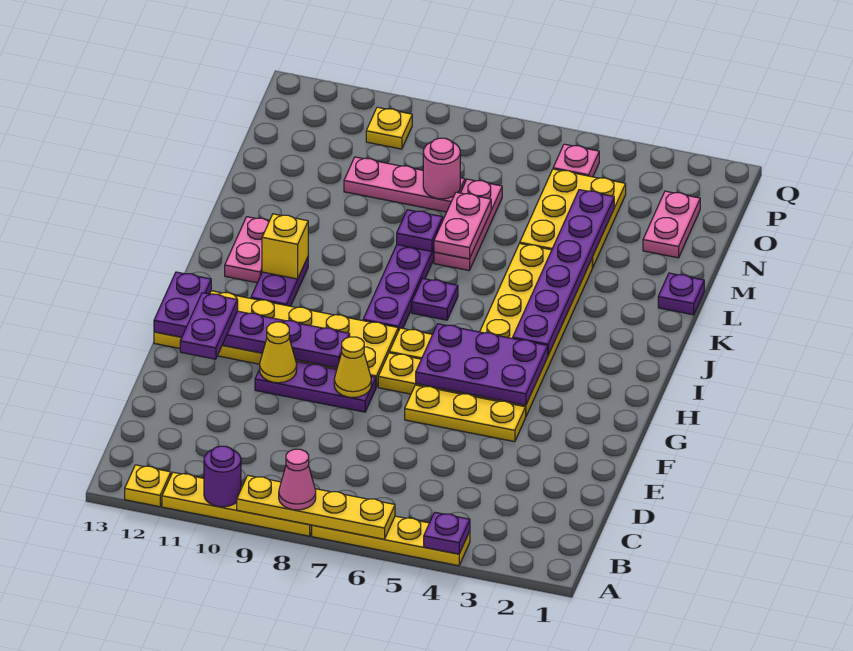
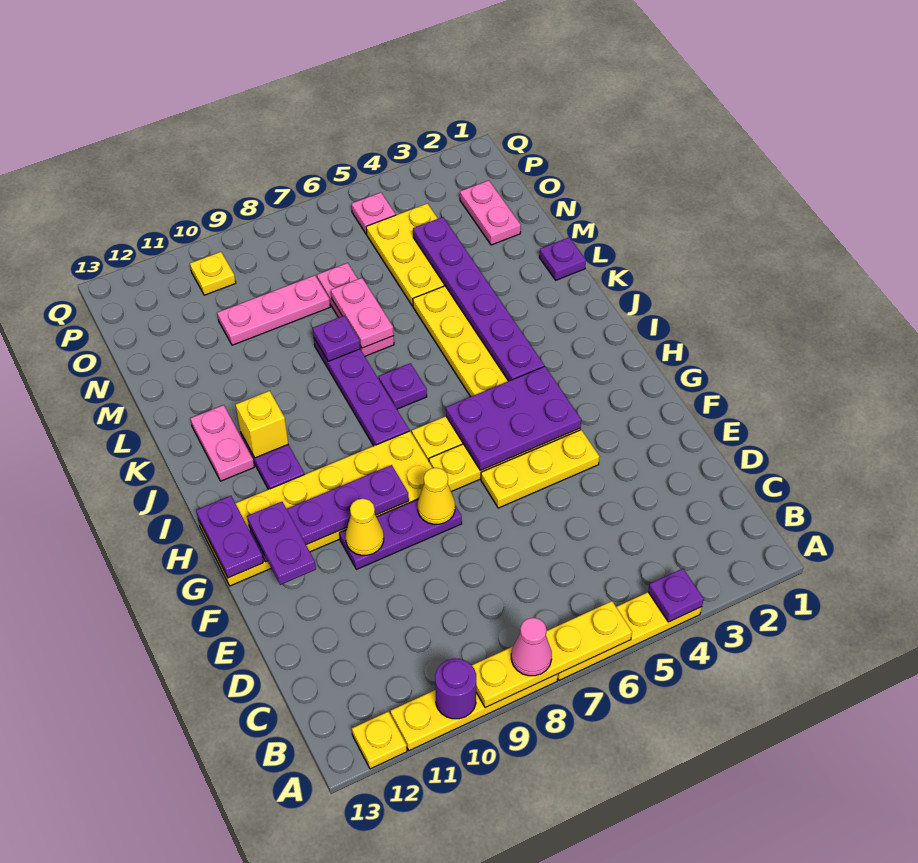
pink 1x1 round brick [423,138,460,199] -> none

